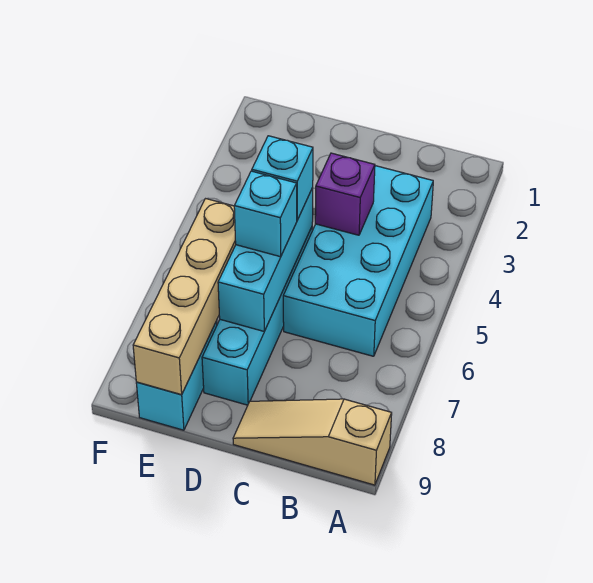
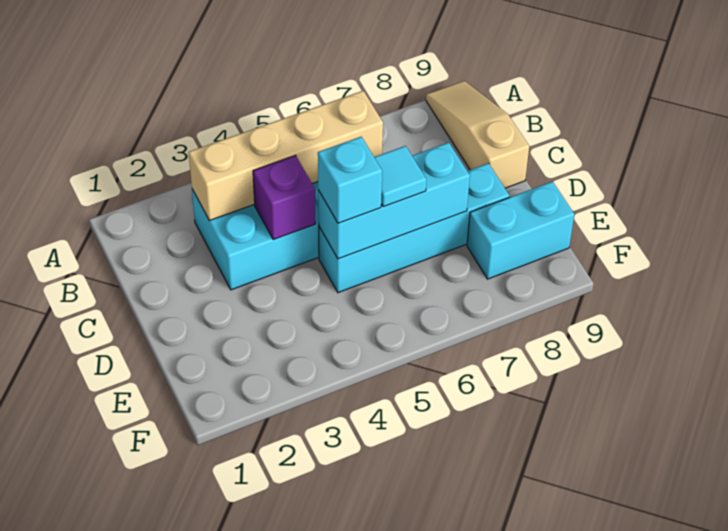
tan 1x3 slope [233,399,392,485] -> tan 1x3 slope turned to [426,81,529,188]
cyan 1x1 brick [234,171,297,257] -> cyan 1x1 tile [374,146,426,207]
tan 1x4 brick [133,199,236,395] -> tan 1x4 brick moved to [189,91,383,220]

